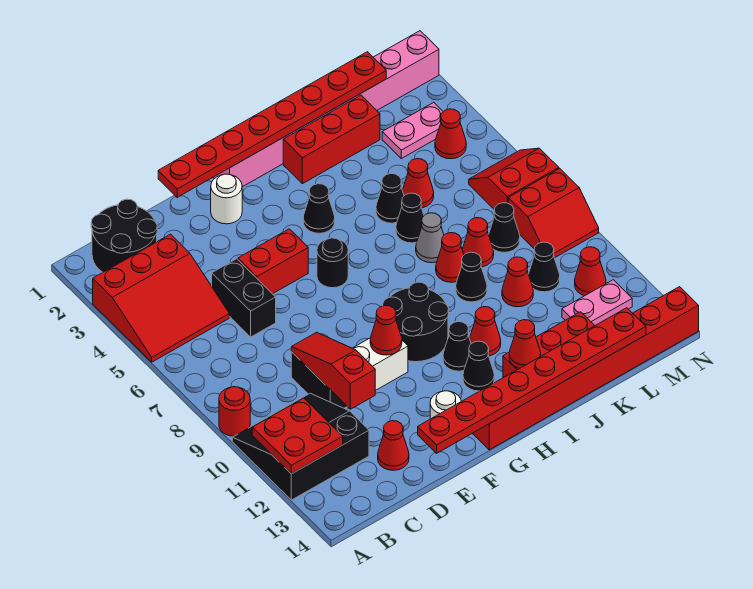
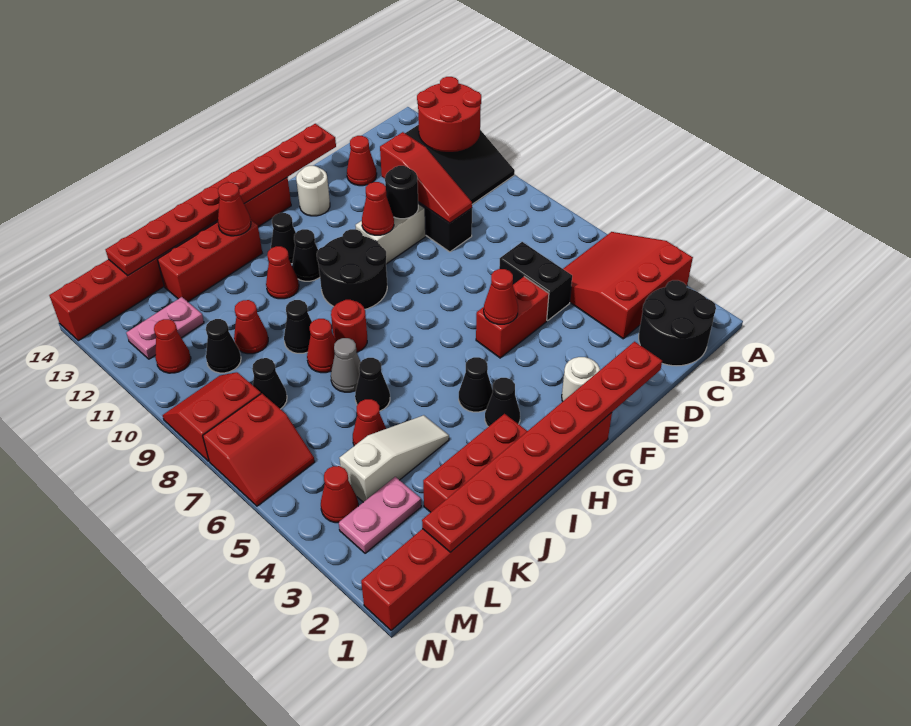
red 1x1 round brick [219,387,250,436] -> red 1x1 round brick moved to [331,300,367,352]
red 2x2 plate [252,398,343,474] -> red 2x2 round brick [417,77,481,152]
pink 1x8 brick [213,31,439,187] -> red 1x8 brick [361,413,612,630]
black 1x1 round brick [317,238,348,288] -> black 1x1 round brick moved to [385,166,418,219]
none -> white 1x3 slope [339,415,449,502]
black 1x1 cone [376,174,404,223] -> black 1x1 cone moved to [485,378,520,427]
red 1x1 cone [462,218,494,267] -> red 1x1 cone moved to [484,269,518,324]

